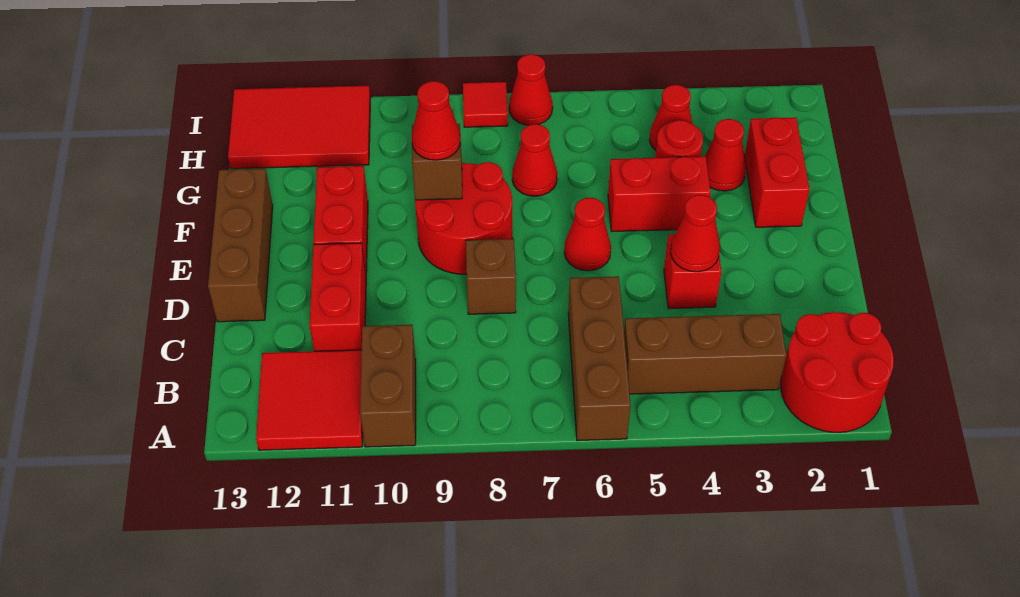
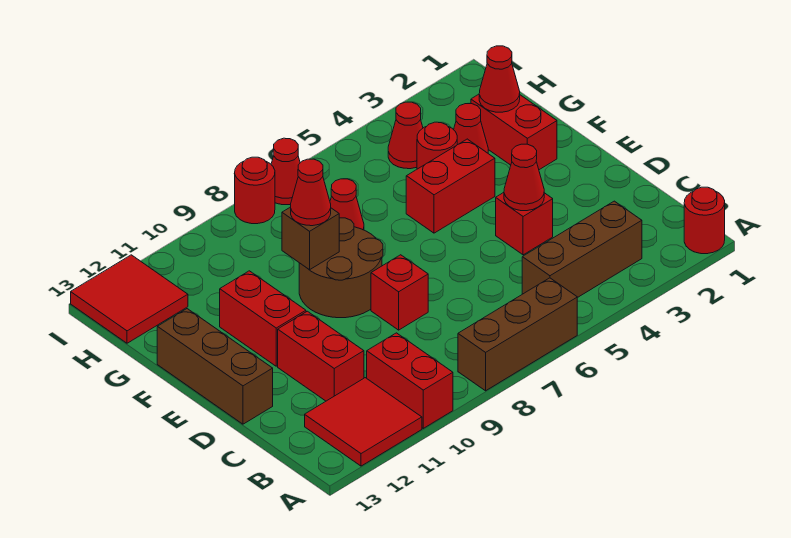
red 2x2 round brick [781,312,894,432] -> red 1x1 round brick [684,187,725,254]
brown 1x3 brick [568,276,631,441] -> brown 1x3 brick turned to [458,278,577,391]
brown 1x2 brick [360,325,416,447] -> red 1x2 brick [367,333,453,428]
brown 1x1 brick [466,239,516,314] -> red 1x1 brick [371,255,428,330]
red 1x1 cone [564,198,611,271] -> red 1x1 cone moved to [479,46,520,112]
red 2x2 round brick [415,162,512,274] -> brown 2x2 round brick [299,218,383,318]
red 2x3 tile [228,86,371,169] -> red 2x2 tile [71,255,188,343]
red 1x1 tile [463,82,508,127] -> red 1x1 round brick [235,157,275,224]

